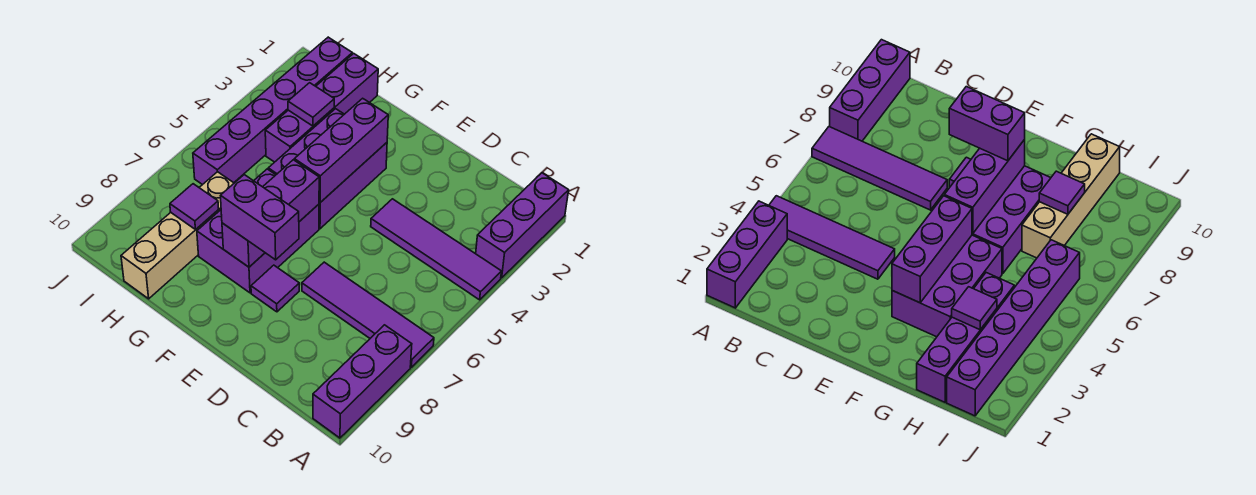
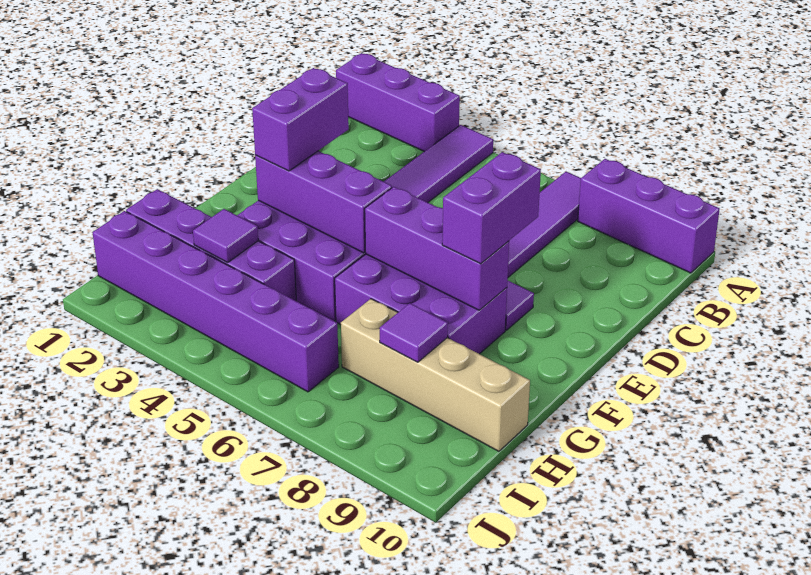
none -> purple 1x2 brick [252,68,349,171]

